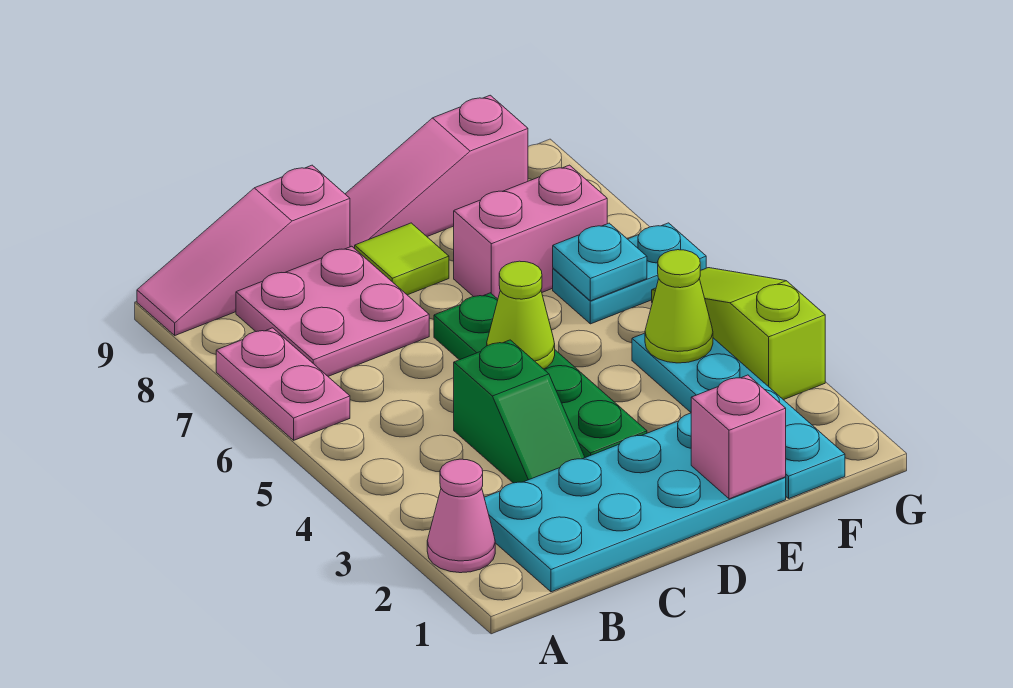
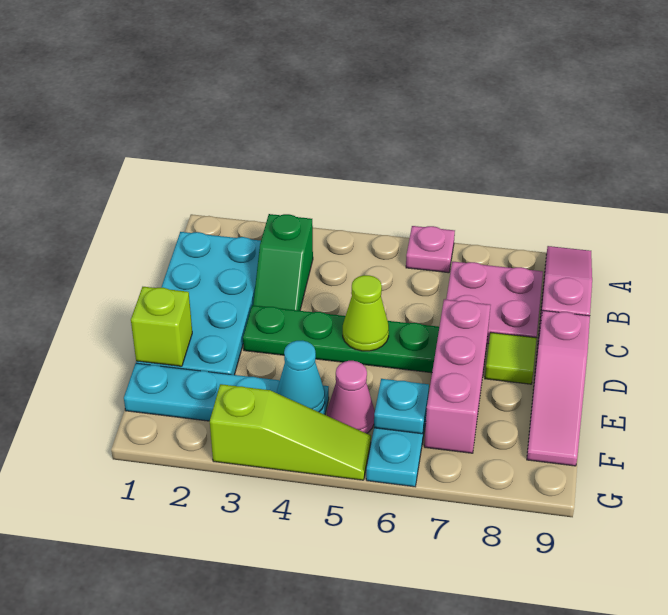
pink 1x1 cone [427,459,495,573] -> pink 1x1 cone moved to [327,361,375,433]
pink 1x2 plate [216,328,350,440] -> pink 1x1 plate [406,226,455,273]
green 1x2 slope [454,340,585,483] -> green 1x2 slope turned to [253,214,313,311]
pink 1x3 slope [345,95,528,249] -> pink 1x3 slope turned to [527,310,590,466]
pink 1x1 brick [691,375,786,499] -> lime 1x1 brick [131,287,192,366]
pink 1x2 brick [453,165,607,299] -> pink 1x3 brick [424,299,491,453]
lime 1x1 cone [645,250,713,363] -> cyan 1x1 cone [277,341,325,412]

